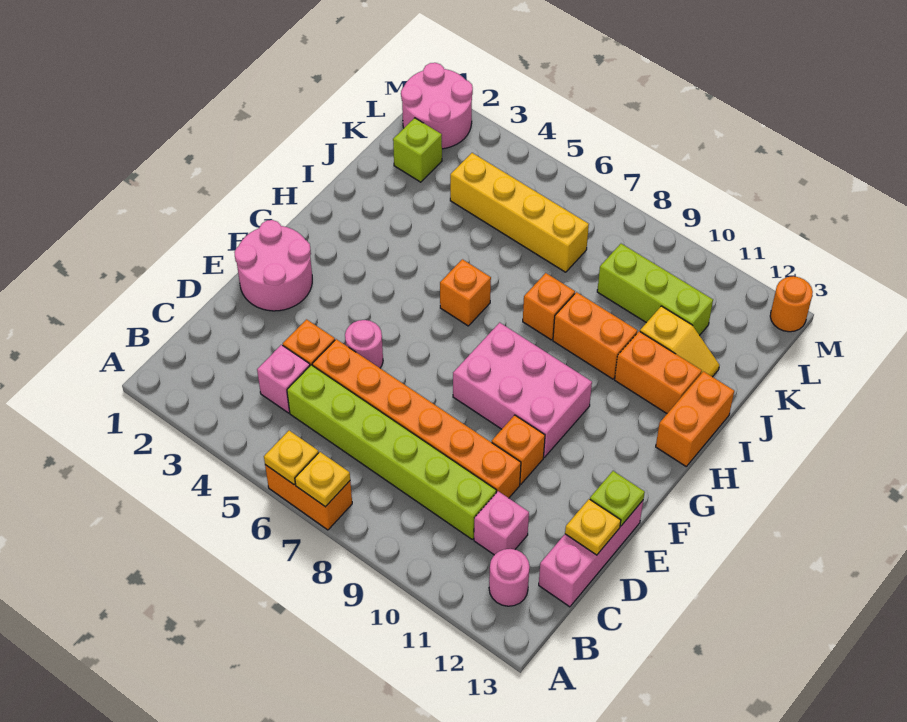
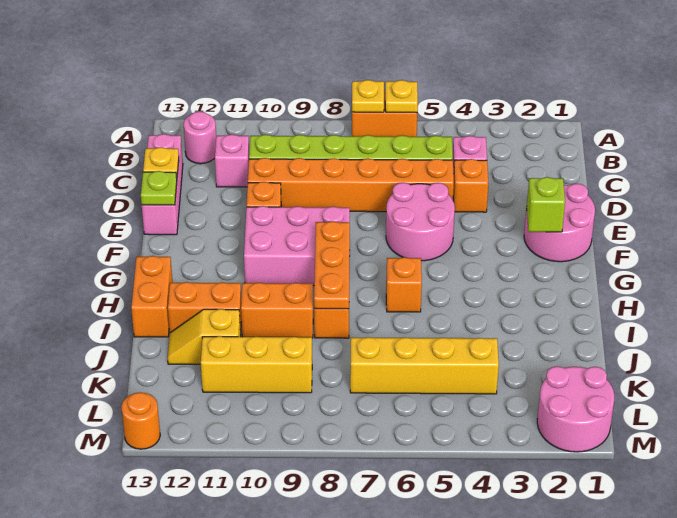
pink 1x1 round brick [345,320,383,368] -> pink 2x2 round brick [386,183,455,261]
none -> orange 1x3 plate [314,221,350,309]
lime 1x1 brick [393,118,442,182] -> lime 1x1 brick moved to [527,177,565,232]
lime 1x3 brick [597,244,713,335] -> yellow 1x3 brick [201,336,312,393]

